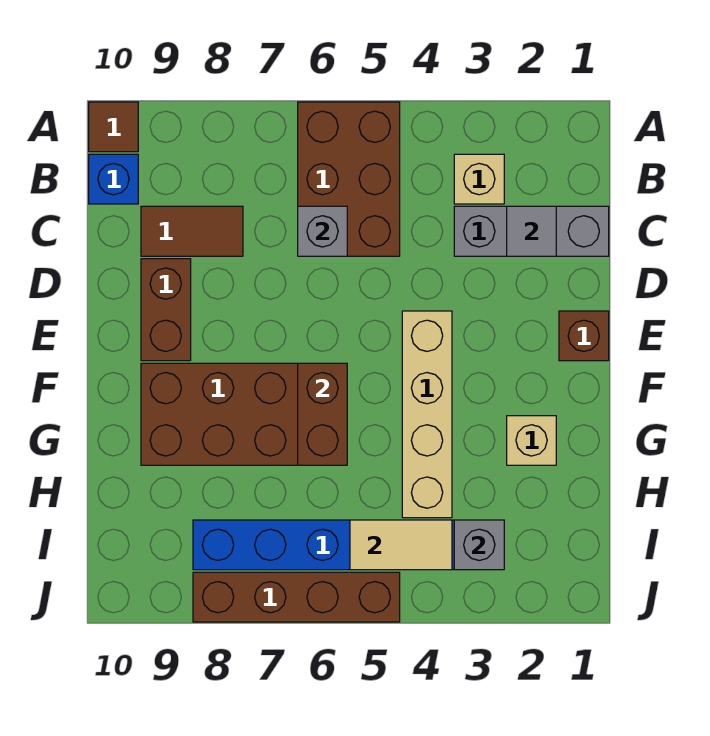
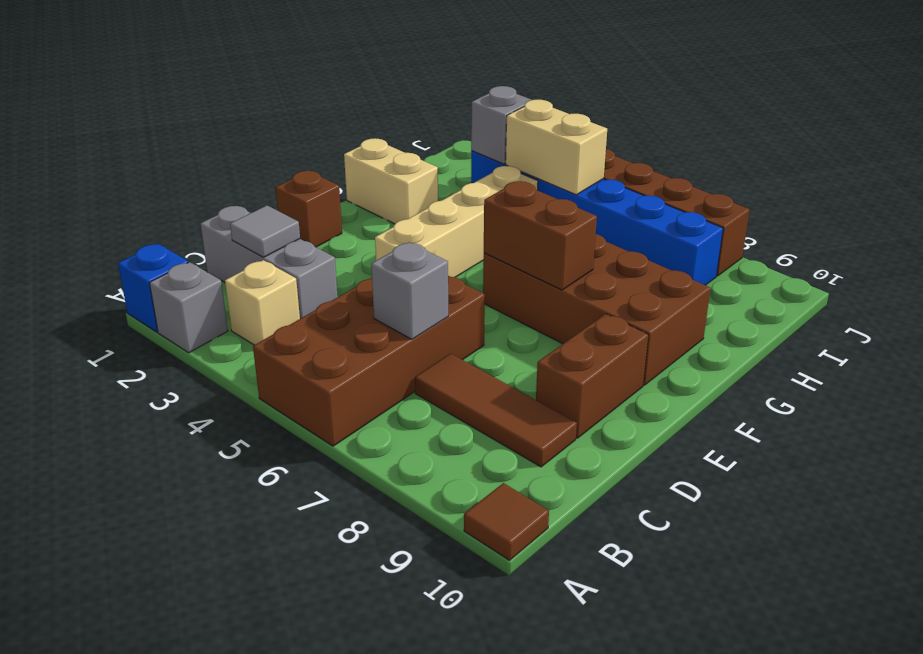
none -> grey 1x1 brick [150,262,228,353]
brown 2x3 brick [298,102,400,256] -> brown 2x4 brick [253,276,485,446]
blue 1x1 brick [89,154,138,204] -> blue 1x1 brick moved to [118,244,188,332]
brown 1x2 tile [141,206,243,256] -> brown 1x3 tile [415,354,577,467]
brown 1x2 brick [298,363,347,465] -> brown 1x2 brick turned to [484,181,597,290]
tan 1x1 brick [507,416,556,465] -> tan 1x2 brick [344,138,438,224]
tan 1x2 tile [350,520,452,570] -> tan 1x2 brick [506,99,607,195]

